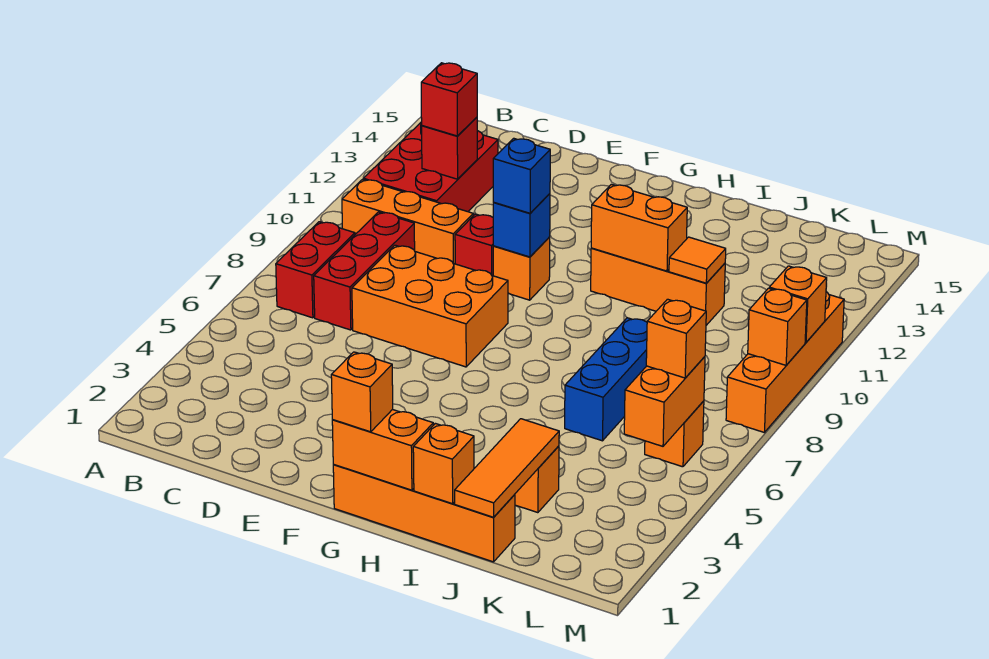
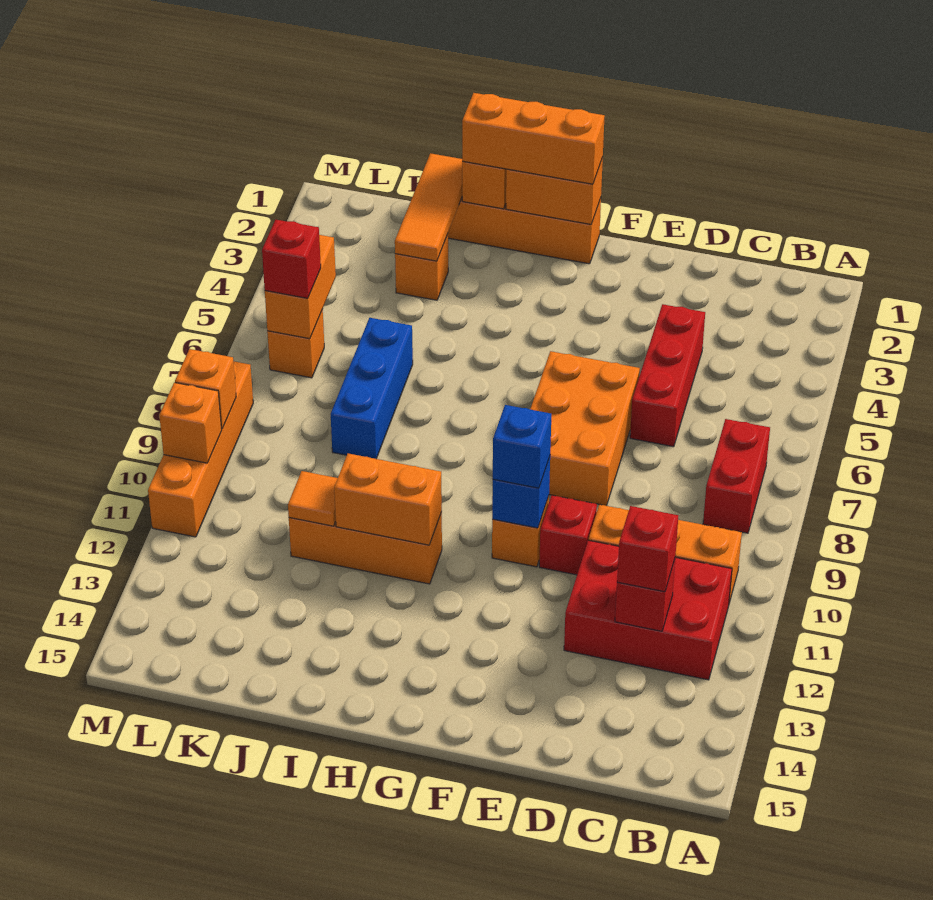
red 2x3 brick [363,122,498,212] -> red 2x3 brick turned to [564,540,732,680]
red 1x3 brick [314,212,415,330] -> red 1x3 brick moved to [630,304,705,447]
orange 2x3 brick [352,245,508,367] -> orange 2x3 brick turned to [530,351,640,506]
orange 1x1 brick [331,352,393,432] -> orange 1x3 brick [462,93,605,184]
orange 1x1 brick [646,299,706,378] -> red 1x1 brick [262,220,321,298]

